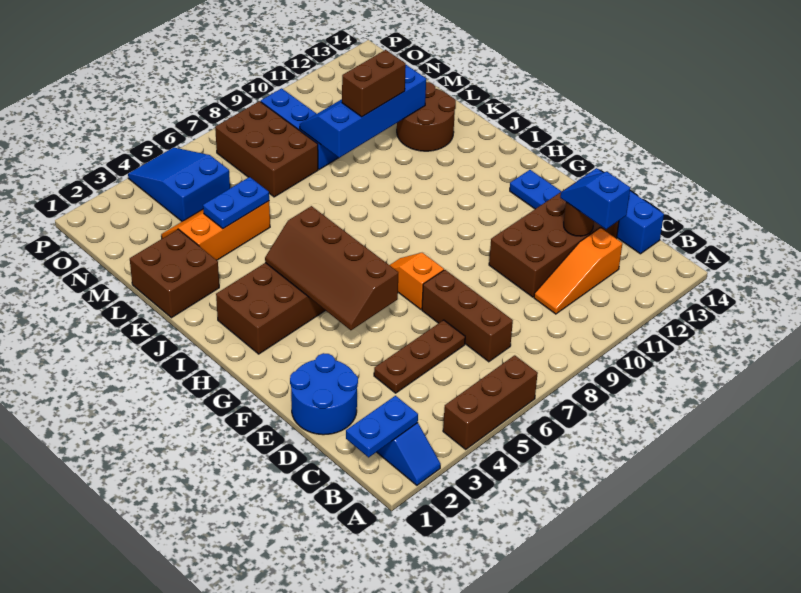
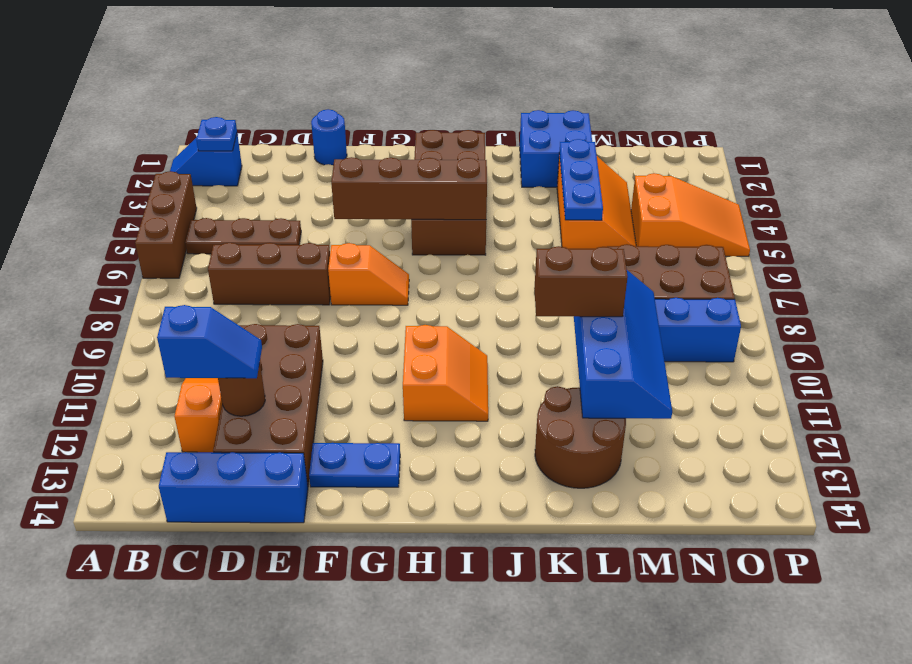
blue 1x2 plate [346,396,418,457] -> blue 1x1 plate [196,117,237,151]
blue 2x2 round brick [290,353,358,435] -> blue 1x1 round brick [311,109,347,165]
brown 1x3 plate [374,320,465,393] -> brown 1x3 plate turned to [185,218,301,254]
none -> orange 2x2 slope [403,325,488,421]
brown 2x2 brick [130,229,219,318] -> blue 2x2 brick [520,110,592,187]
blue 1x2 plate [203,177,269,229] -> blue 1x3 plate [559,139,603,220]
brown 1x2 brick [342,50,406,117] -> brown 1x2 brick turned to [534,246,628,317]
blue 2x3 slope [128,147,230,221] -> orange 2x3 slope [631,173,750,256]

